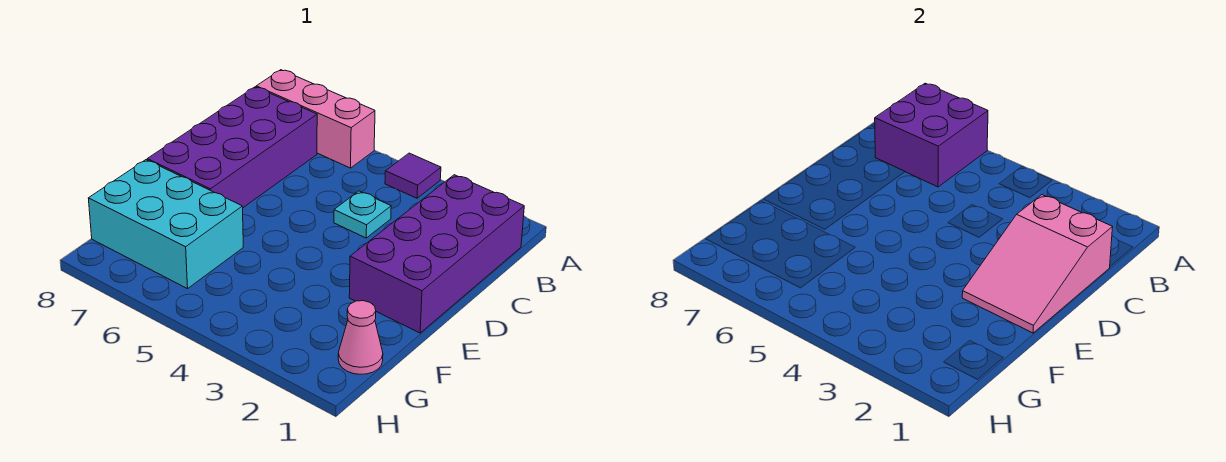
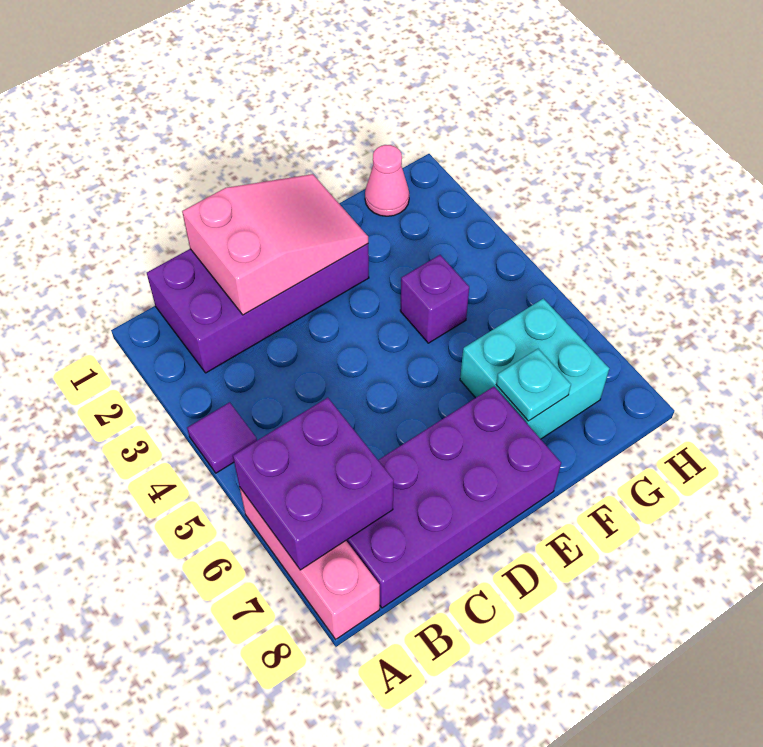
cyan 1x1 plate [334,191,391,238] -> cyan 1x1 plate moved to [496,349,571,421]
none -> purple 1x1 brick [400,255,469,343]
cyan 2x3 brick [88,160,243,289] -> cyan 2x2 brick [460,299,609,439]

